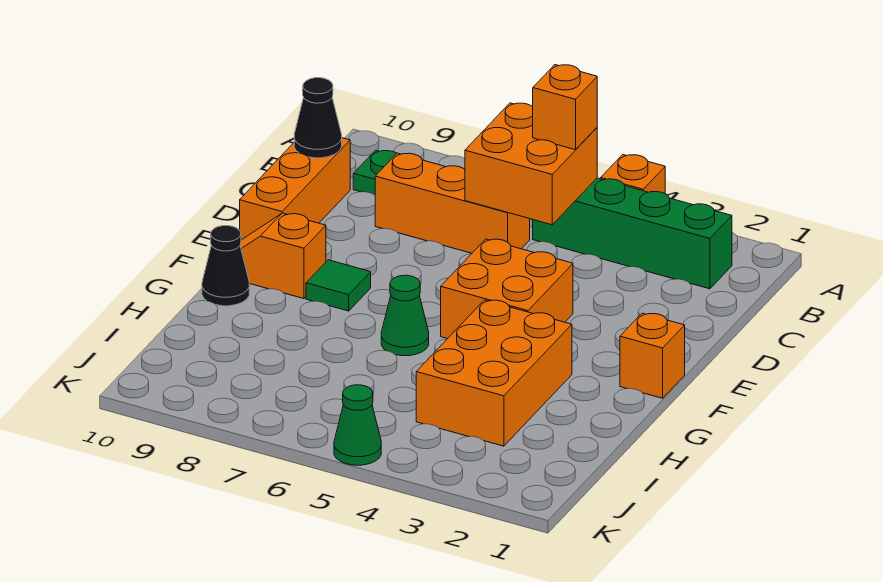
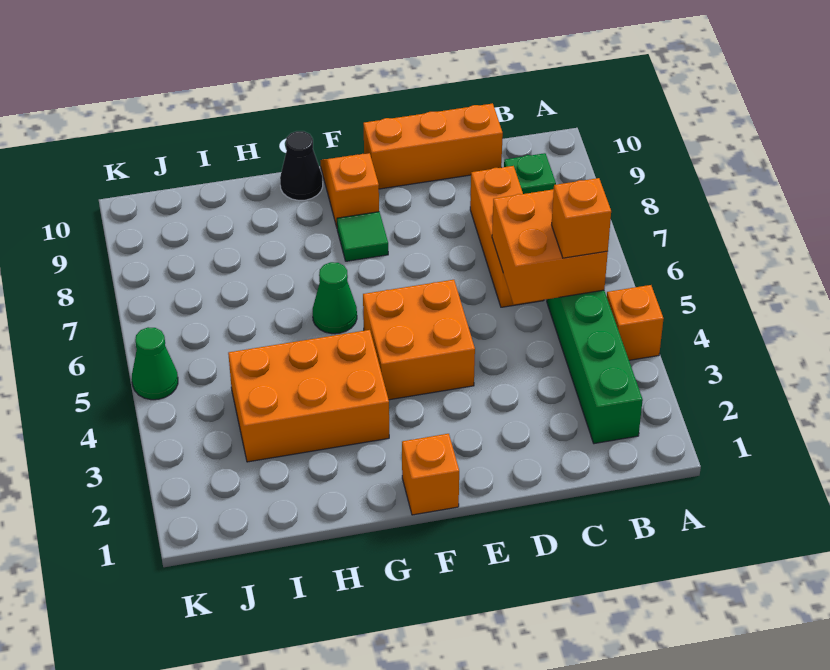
black 1x1 cone [294,78,342,158] -> none

